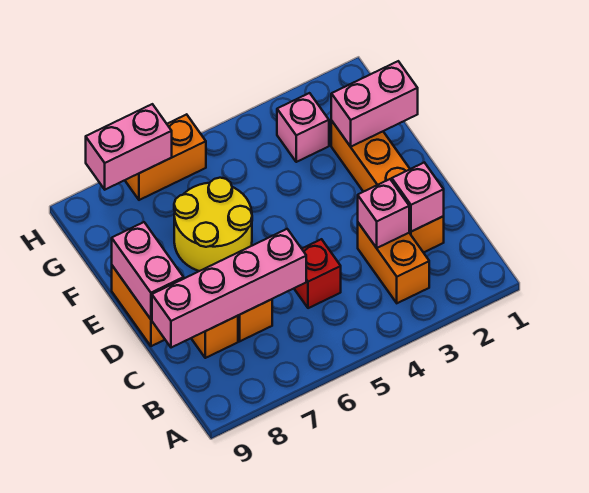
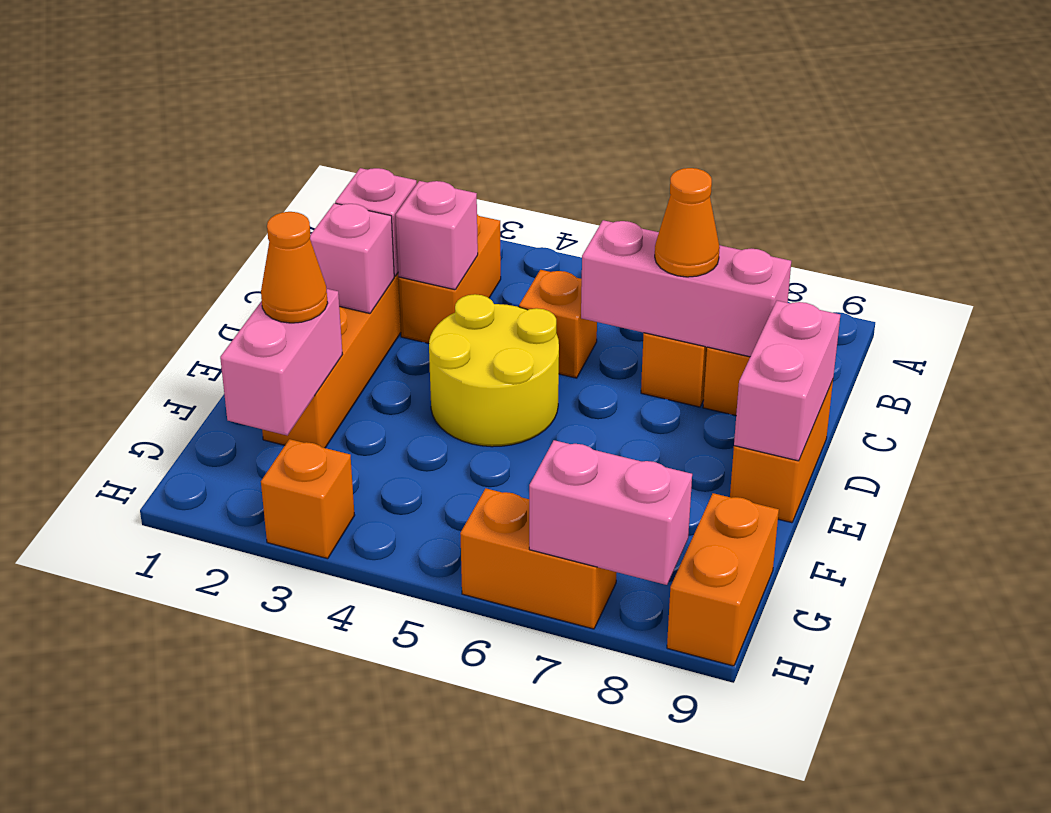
red 1x1 brick [294,239,341,308] -> orange 1x1 brick [519,270,597,378]
pink 1x4 brick [152,229,306,348] -> pink 1x3 brick [581,220,791,357]
none -> orange 1x1 cone [655,168,720,277]
yellow 2x2 round brick [174,178,252,271] -> yellow 2x2 round brick moved to [429,294,559,447]
pink 1x2 brick [331,61,418,147] -> pink 1x2 brick turned to [220,289,343,436]
none -> orange 1x1 cone [261,212,328,323]
pink 1x1 brick [277,93,329,162] -> pink 1x1 brick moved to [310,203,394,313]
none -> orange 1x2 brick [667,493,779,666]
none -> orange 1x1 brick [261,439,355,559]

